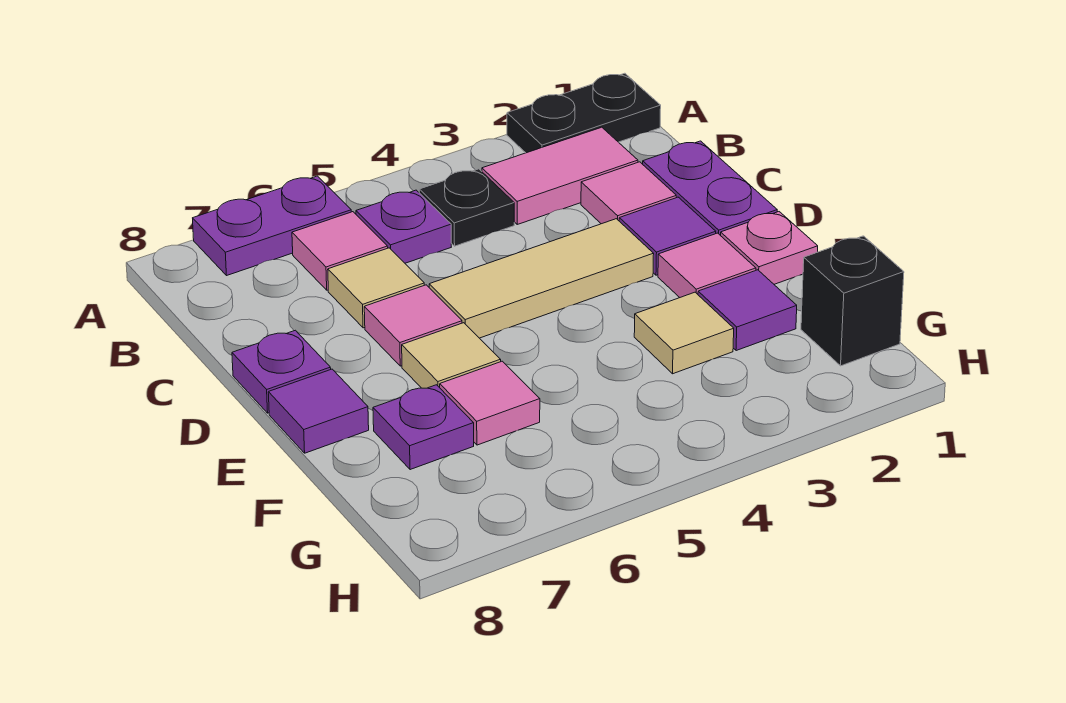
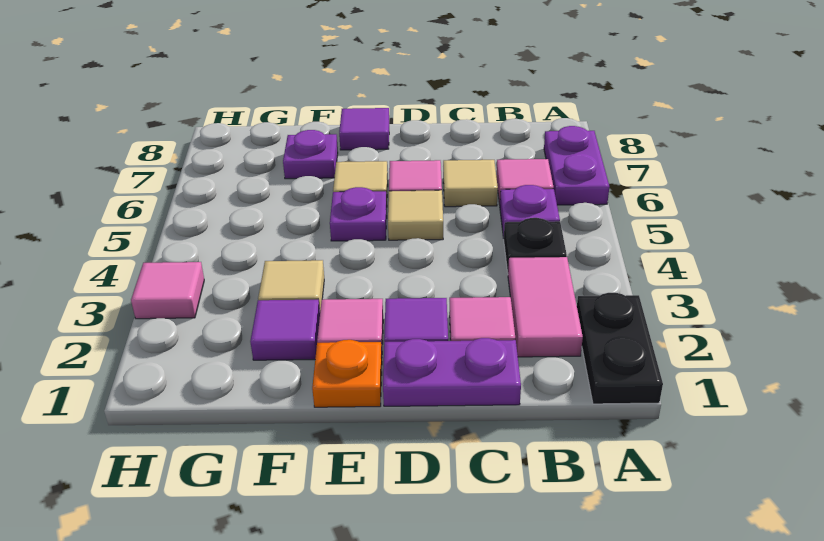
tan 1x3 tile [429,219,654,338] -> tan 1x1 tile [388,190,443,240]
purple 1x1 plate [232,330,331,413] -> purple 1x1 plate moved to [330,187,387,241]
pink 1x1 plate [721,212,818,284] -> orange 1x1 plate [312,340,382,407]
pink 1x1 tile [440,361,540,445] -> pink 1x1 tile moved to [131,262,204,319]
black 1x1 brick [801,236,904,366] -> none

